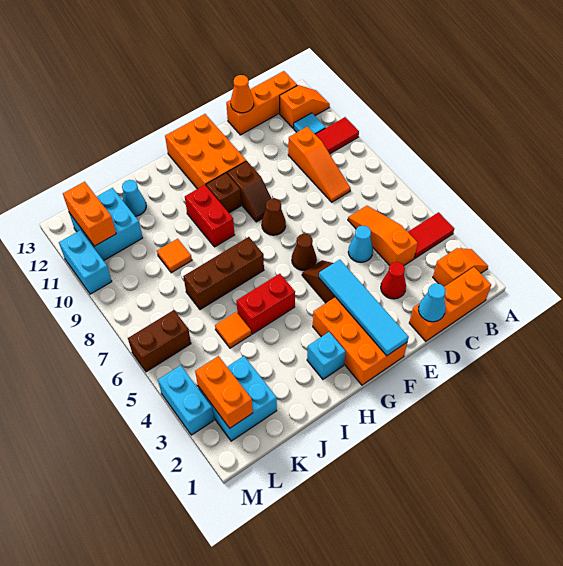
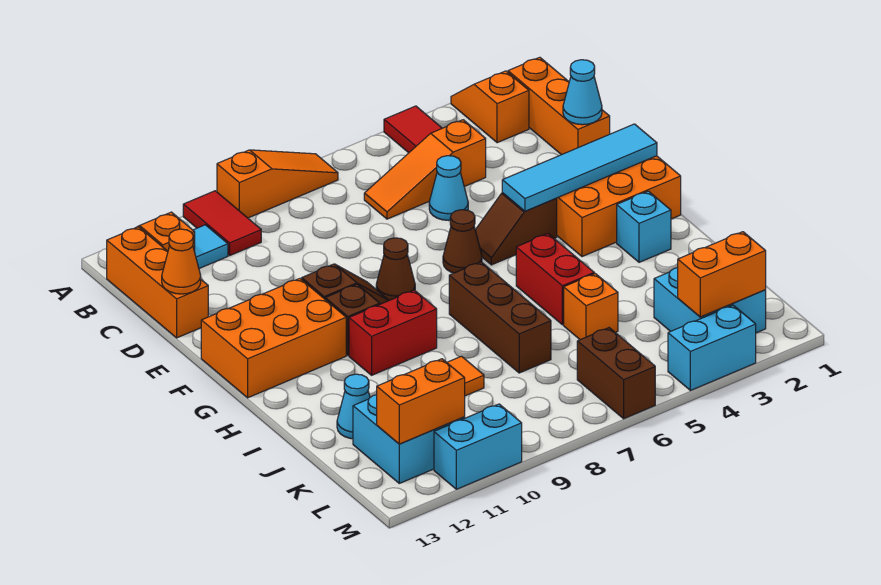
orange 1x3 slope [288,126,351,202] -> orange 1x3 slope moved to [217,150,338,218]
red 1x1 cone [381,262,406,299] -> none
orange 1x1 tile [215,312,251,348] -> orange 1x1 brick [564,274,618,340]

